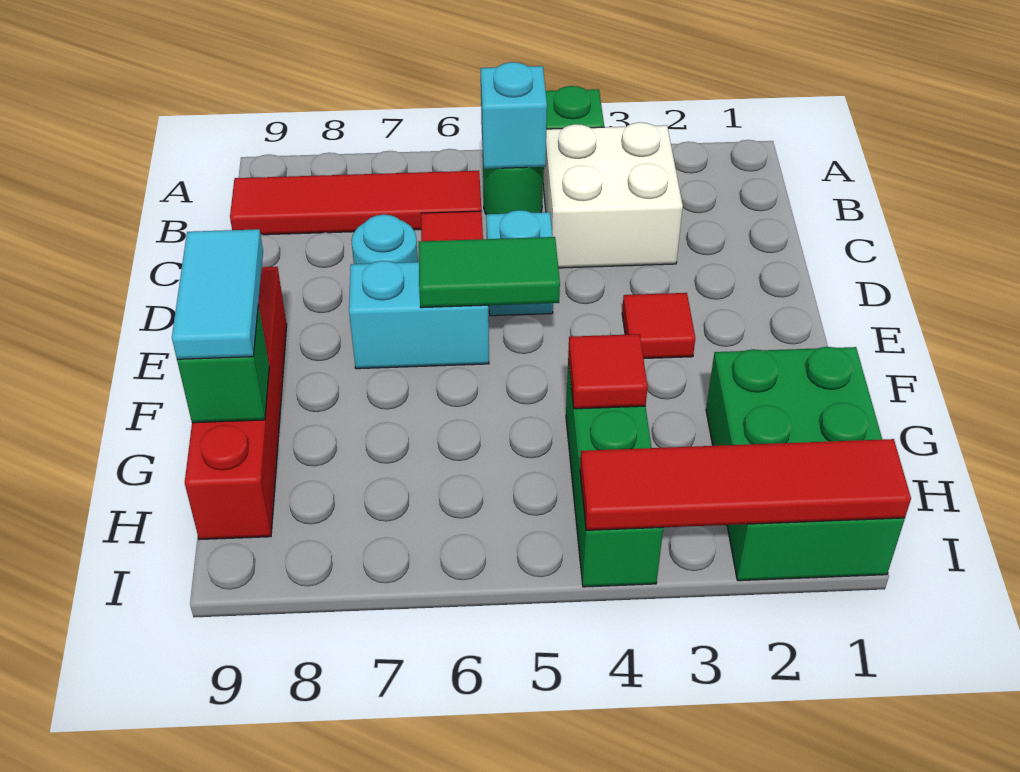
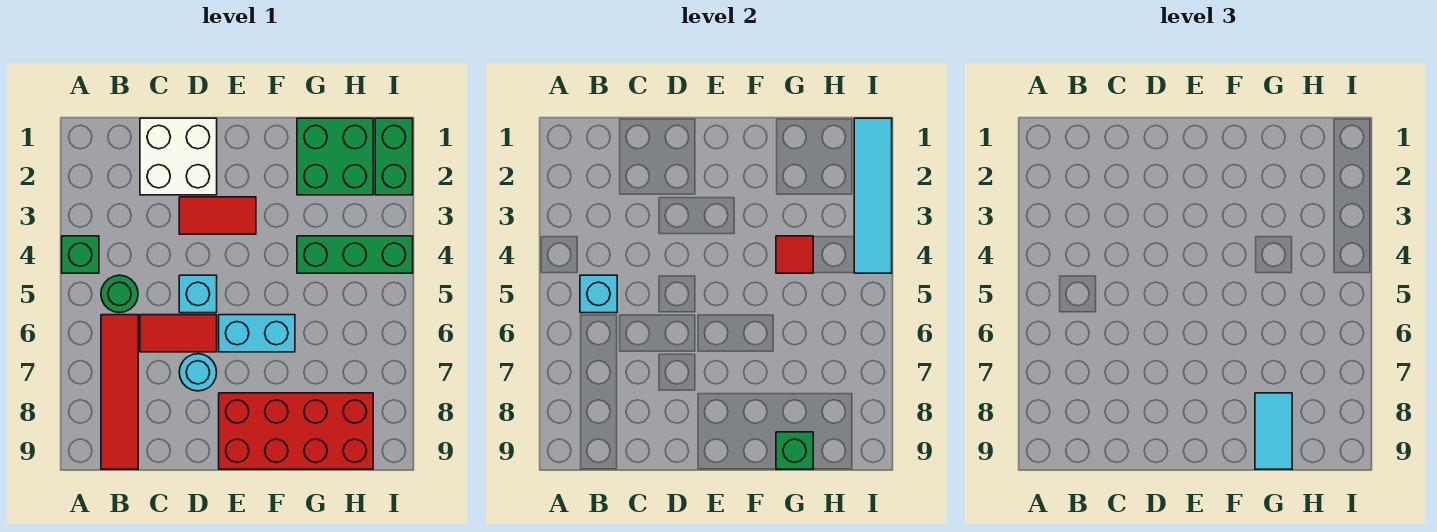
white 2x2 brick [543,122,683,268] -> white 2x2 brick moved to [140,118,217,195]
red 1x1 tile [622,293,695,359] -> red 1x2 tile [179,197,256,234]
green 1x2 tile [419,237,560,308] -> none
cyan 1x2 brick [349,261,489,369] -> cyan 1x2 brick turned to [219,315,295,352]
red 1x4 brick [185,267,287,540] -> red 2x4 brick [219,393,373,469]
cyan 1x2 tile [172,229,263,359] -> cyan 1x2 tile turned to [1255,393,1292,469]
red 1x4 tile [580,439,911,530] -> cyan 1x4 tile [854,118,892,273]

